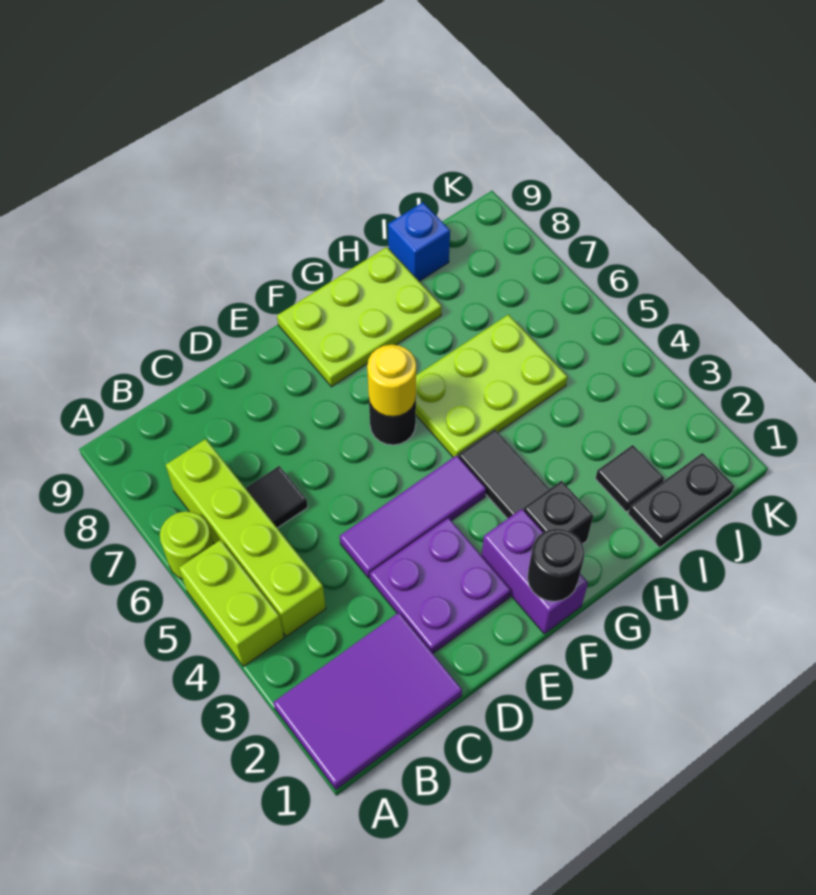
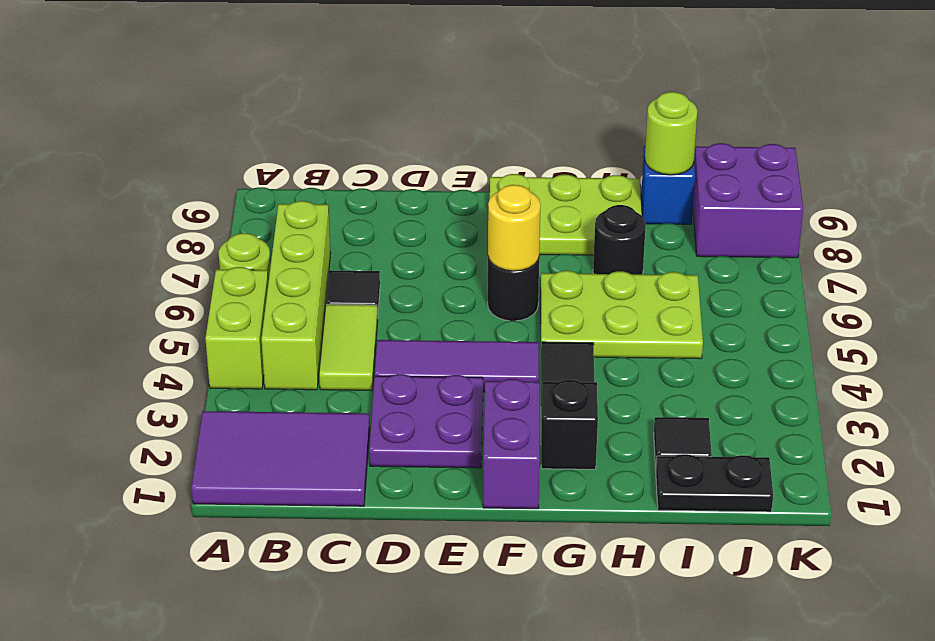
none -> lime 1x2 tile [319,304,378,390]
black 1x1 round brick [527,529,584,602] -> black 1x1 round brick moved to [593,205,646,274]
none -> lime 1x1 round brick [645,92,697,175]
none -> purple 2x2 brick [693,143,803,258]

